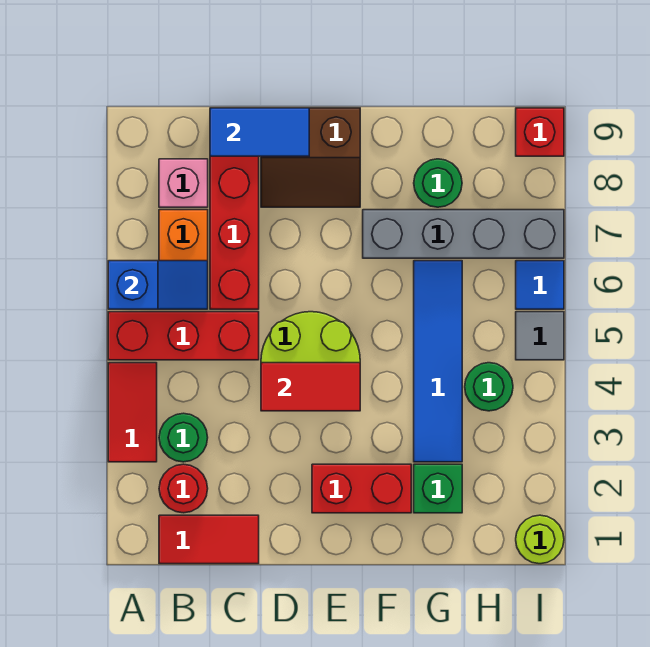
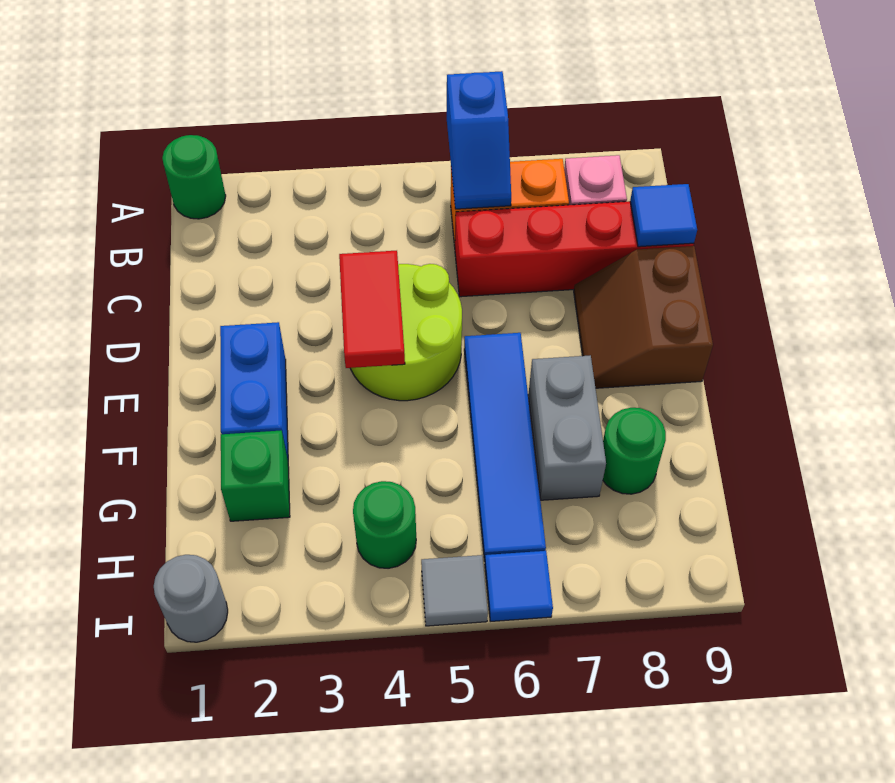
red 1x2 tile [108,363,157,462] -> none
red 1x3 brick [108,312,259,360] -> none
red 1x2 tile [159,515,259,564] -> none
red 1x1 round brick [159,464,208,513] -> none
green 1x1 round brick [159,413,208,462] -> green 1x1 round brick moved to [162,135,226,219]
blue 1x2 tile [210,108,309,156] -> blue 1x1 tile [630,184,697,247]
red 1x2 brick [312,464,411,513] -> blue 1x2 brick [220,322,288,460]
grey 1x4 brick [363,210,564,258] -> grey 1x2 brick [528,355,606,500]
blue 1x4 tile [414,261,462,462] -> blue 1x4 tile turned to [464,333,546,561]
lime 1x1 round brick [516,515,564,564] -> grey 1x1 round brick [154,555,228,642]
red 1x1 brick [516,108,564,156] -> none

